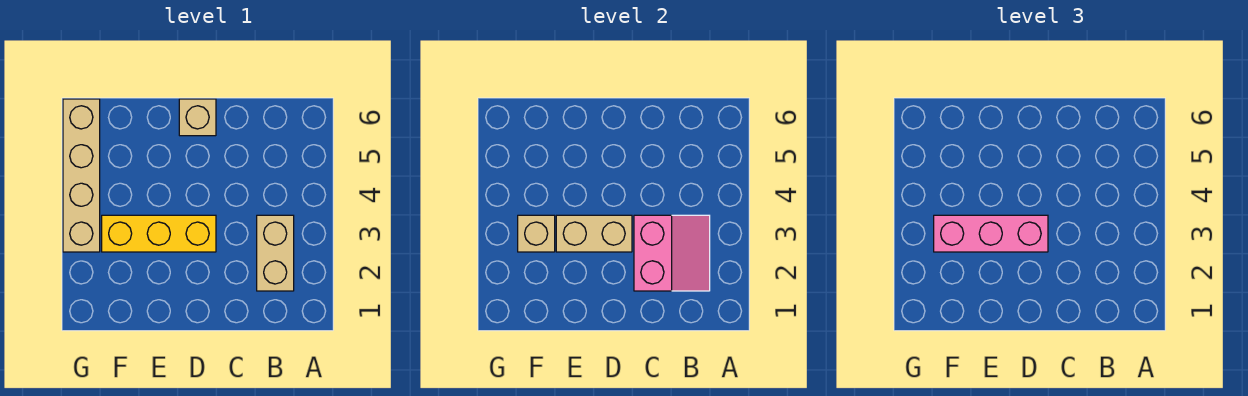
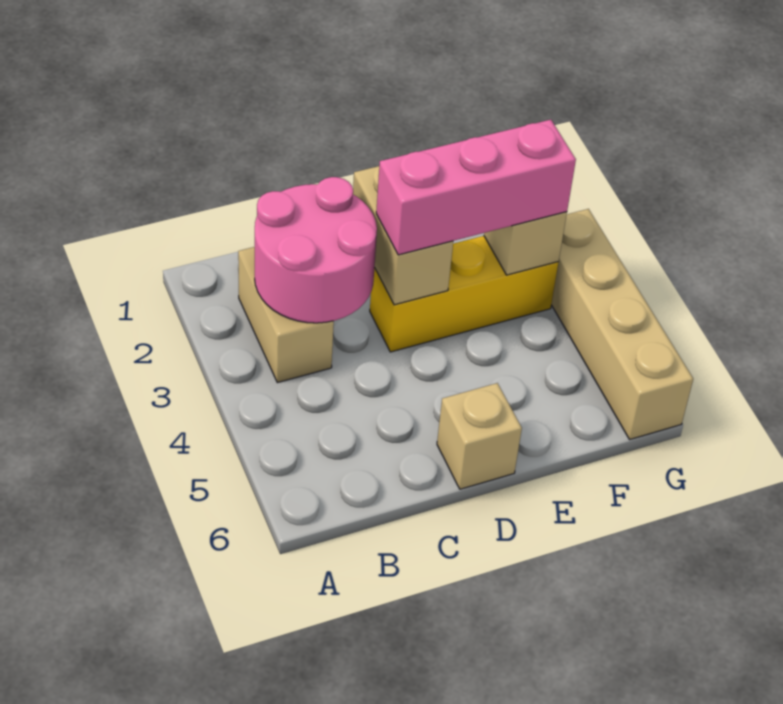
pink 2x2 slope [634,215,710,291] -> pink 2x2 round brick [255,177,377,323]
tan 1x2 brick [556,215,632,252] -> tan 1x2 brick turned to [353,166,453,305]

